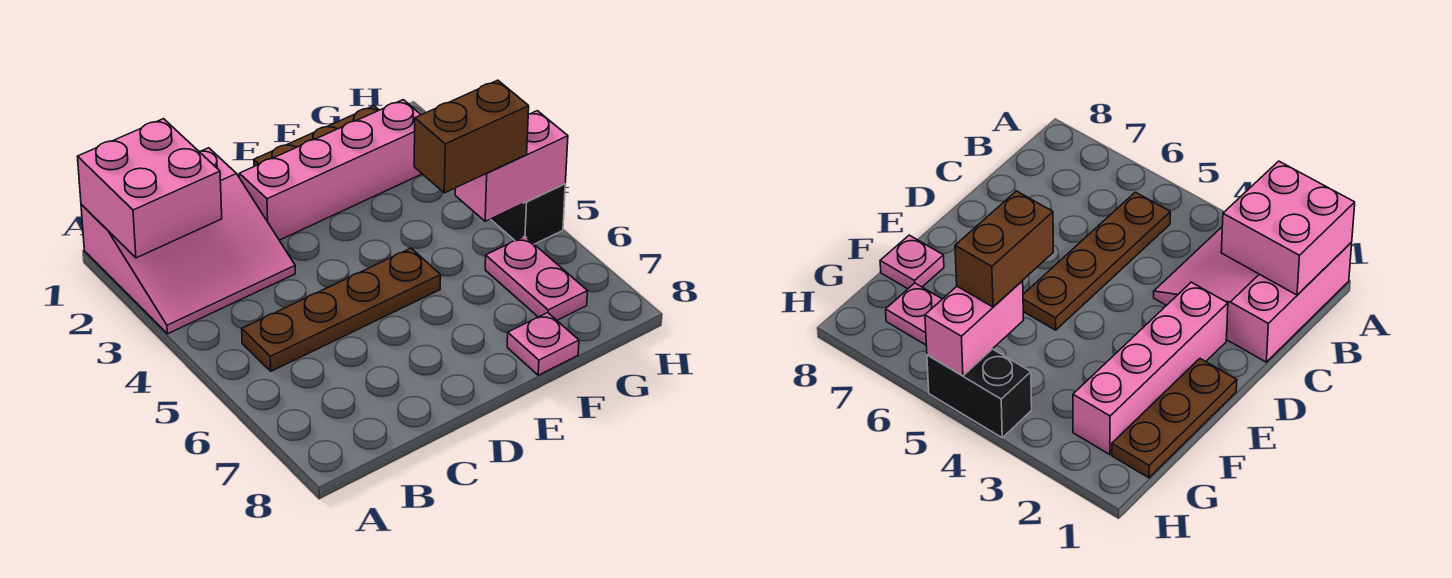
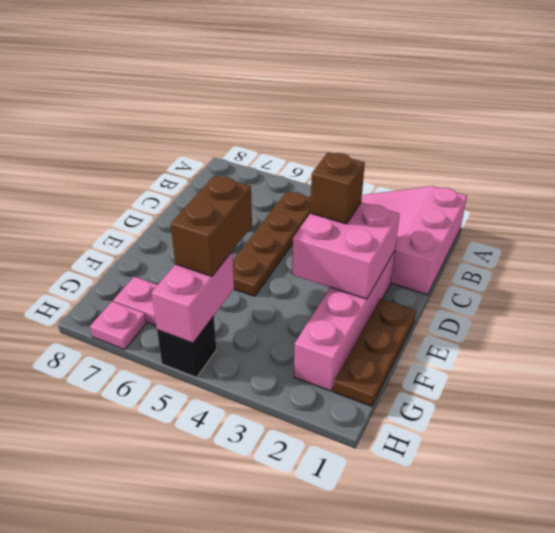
pink 2x2 brick [77,119,222,258] -> pink 2x2 brick moved to [292,202,400,299]
none -> brown 1x1 brick [310,152,365,224]
pink 1x1 plate [507,313,579,375] -> pink 1x1 plate moved to [90,301,146,349]
black 1x2 brick [491,184,565,244] -> black 1x1 brick [157,316,216,377]

